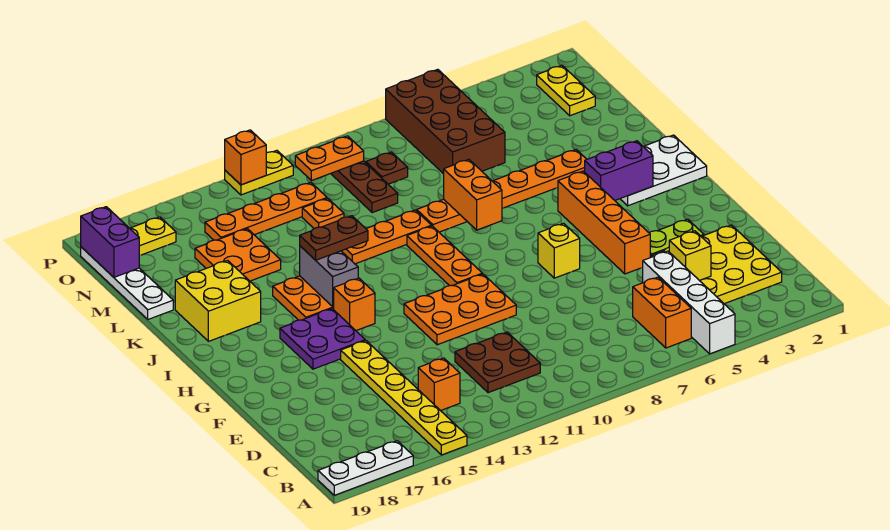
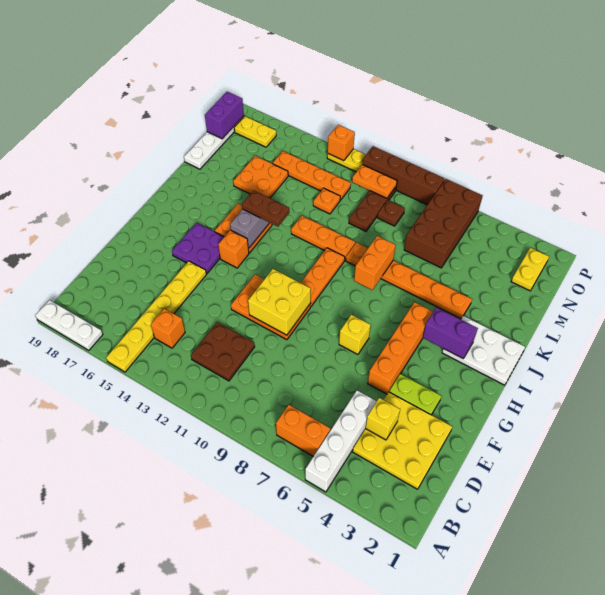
orange 1x2 brick [633,277,691,348] -> orange 1x2 brick turned to [276,405,330,456]
yellow 2x2 brick [175,260,261,341] -> yellow 2x2 brick moved to [248,269,311,335]
none -> brown 1x4 brick [363,146,445,205]

